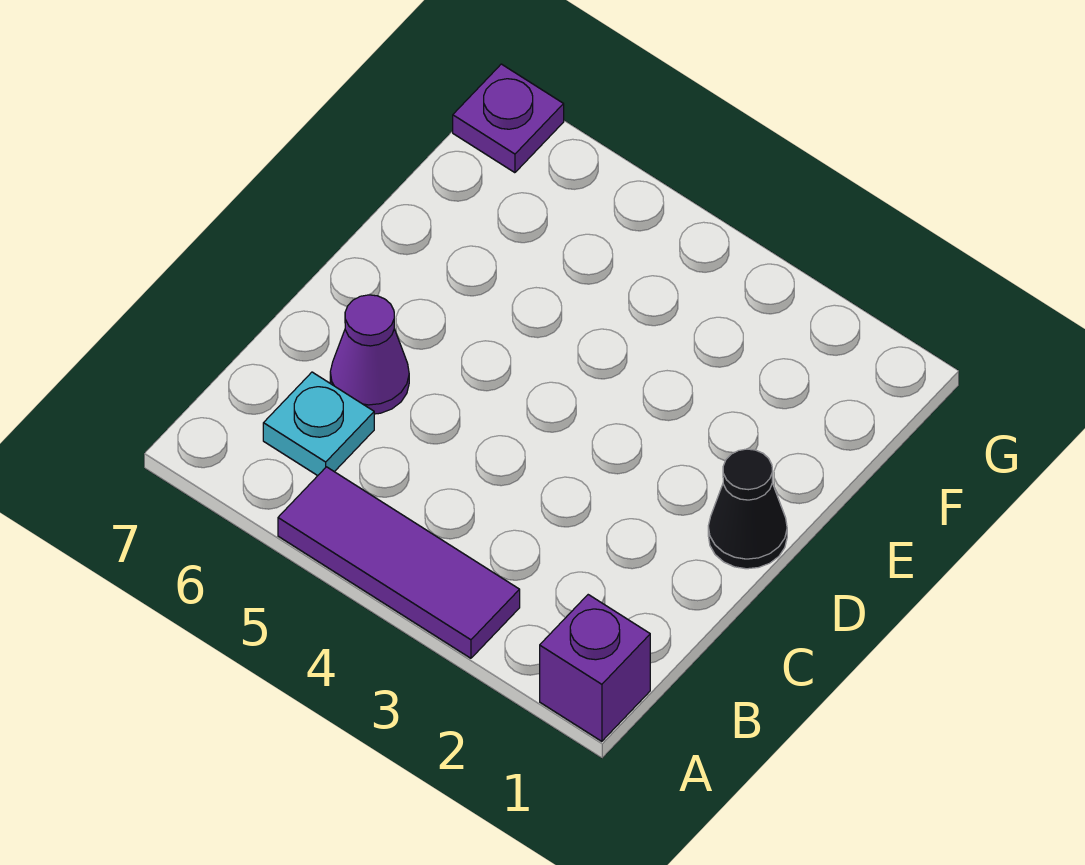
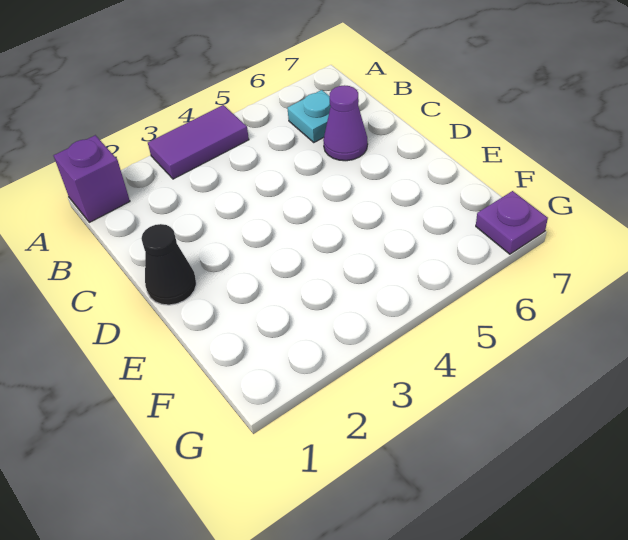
purple 1x3 tile [278,467,520,658] -> purple 1x2 tile [148,105,249,179]

